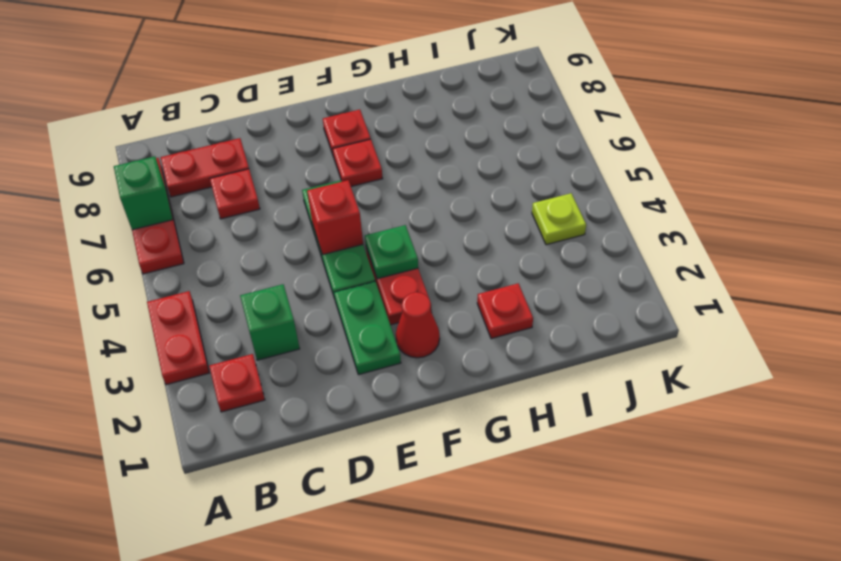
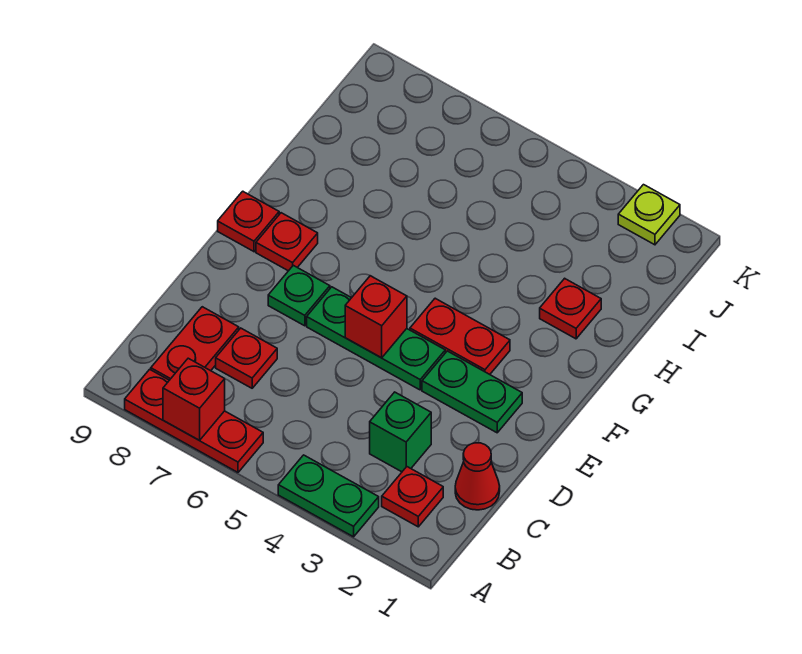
red 1x2 plate [147,291,209,385] -> green 1x2 plate [278,455,379,537]
green 1x1 brick [114,156,173,230] -> red 1x1 brick [163,358,225,440]
red 1x1 cone [396,292,440,358] -> red 1x1 cone moved to [455,443,500,510]
green 1x1 plate [365,225,418,279] -> green 1x1 plate moved to [268,265,330,326]
red 1x1 plate [333,139,383,187] -> red 1x1 plate moved to [218,191,279,251]
lime 1x1 plate [532,193,586,245] -> lime 1x1 plate moved to [618,185,680,245]

